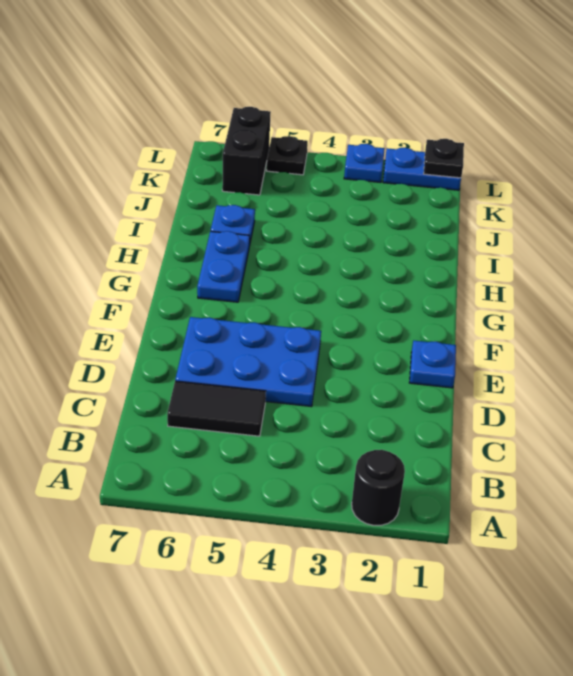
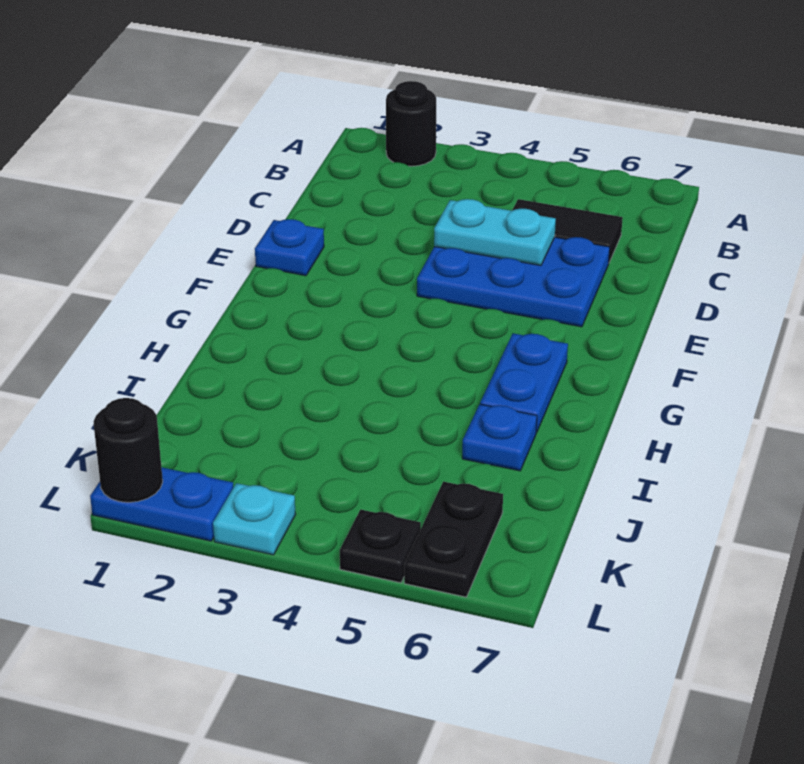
none -> cyan 1x2 plate [434,199,556,266]
black 1x2 brick [222,107,271,195] -> black 1x2 plate [404,481,503,597]
black 1x1 plate [424,139,464,178] -> black 1x1 round brick [94,398,163,502]
blue 1x1 plate [344,144,385,183] -> cyan 1x1 plate [213,483,296,555]

